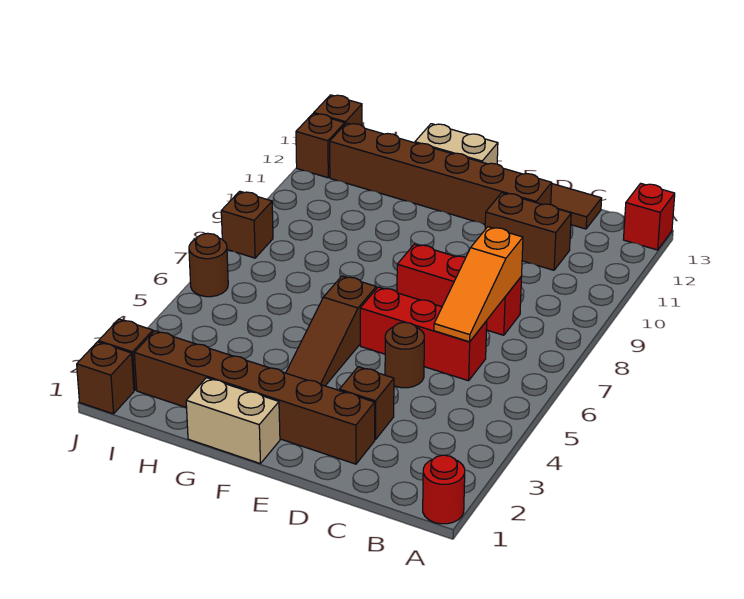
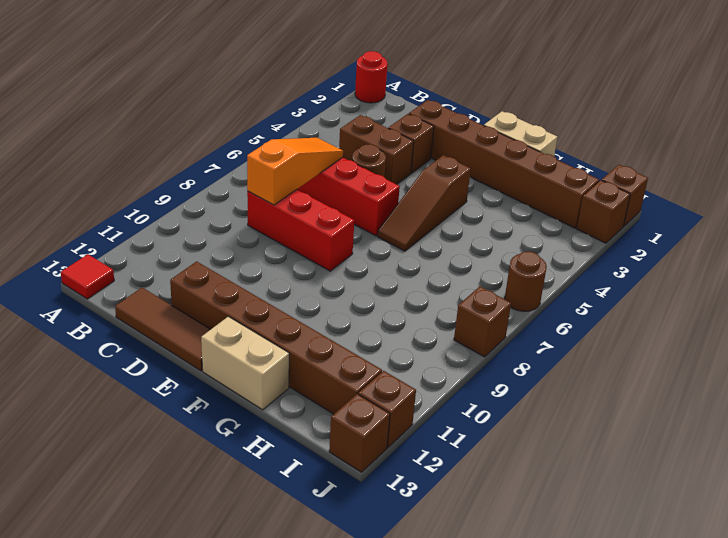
red 1x1 brick [623,183,675,250] -> red 1x1 tile [61,254,114,299]
brown 1x2 brick [485,193,571,270] -> brown 1x2 brick moved to [339,115,414,184]
brown 1x3 slope [286,276,376,386] -> brown 1x3 slope turned to [378,155,471,251]

